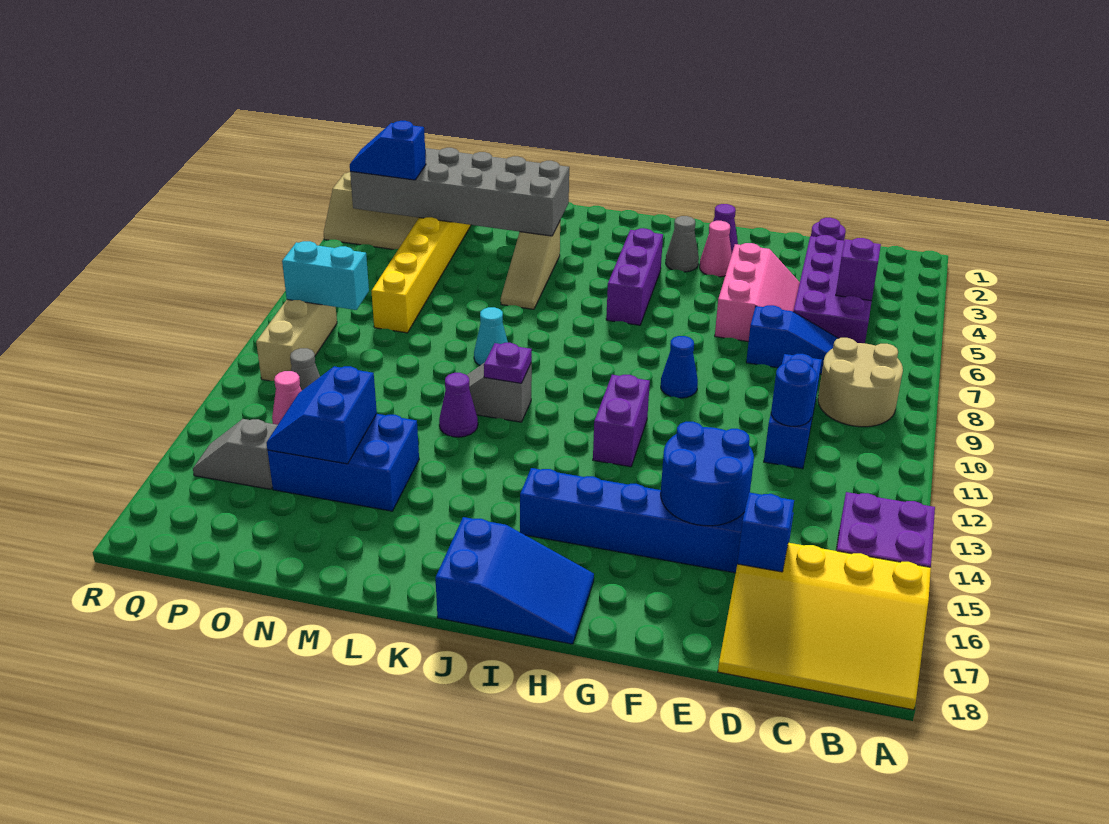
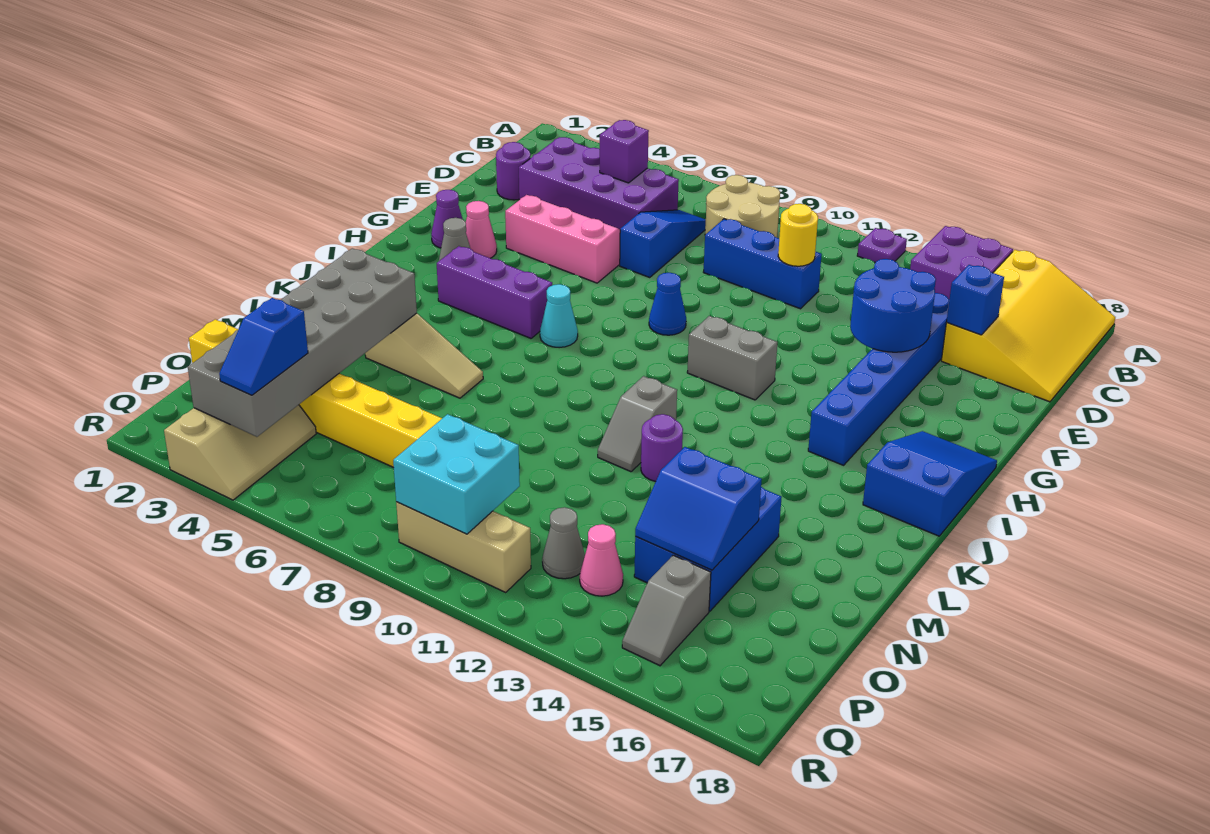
blue 1x1 round brick [771,359,817,426] -> yellow 1x1 round brick [778,204,818,266]
purple 1x2 brick [593,375,650,467] -> grey 1x2 brick [687,316,777,400]
purple 1x1 plate [484,343,532,383] -> purple 1x1 plate moved to [857,228,907,262]
cyan 1x1 cone [474,307,508,365] -> cyan 1x1 cone moved to [540,284,578,348]
purple 1x1 cone [439,373,478,437] -> purple 1x1 round brick [641,414,683,482]
cyan 1x2 brick [282,241,369,310] -> cyan 2x2 brick [393,414,520,534]

